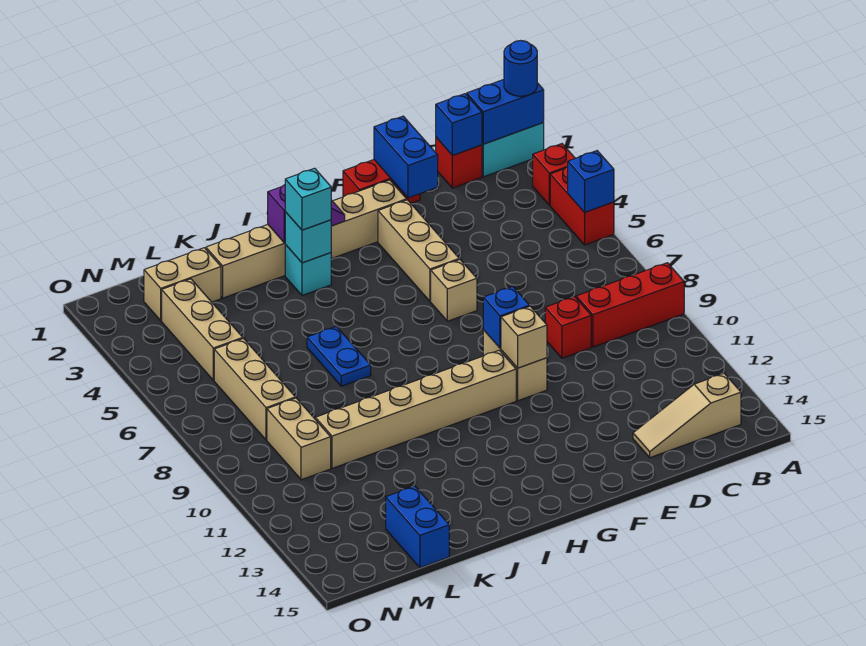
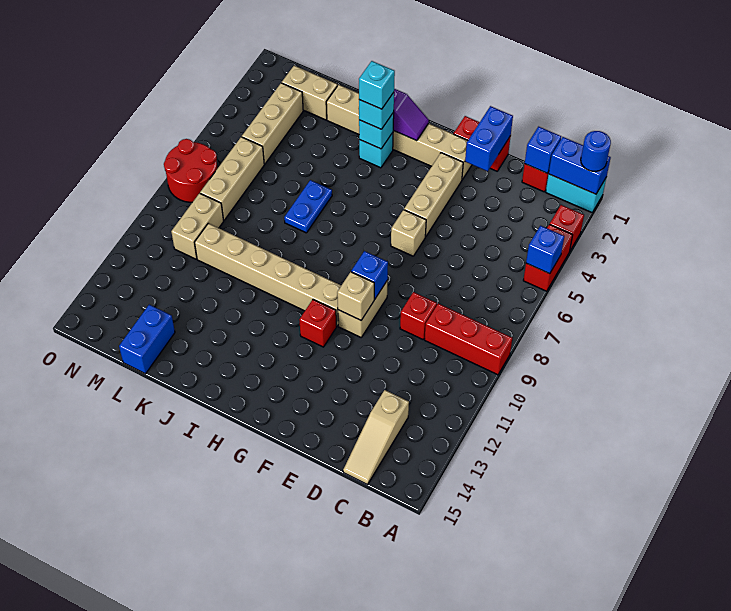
tan 1x3 slope [633,374,741,458] -> tan 1x3 slope turned to [343,390,409,485]
none -> red 1x1 brick [299,300,336,347]
none -> cyan 1x1 brick [359,61,395,109]
none -> red 2x2 round brick [164,139,218,202]

